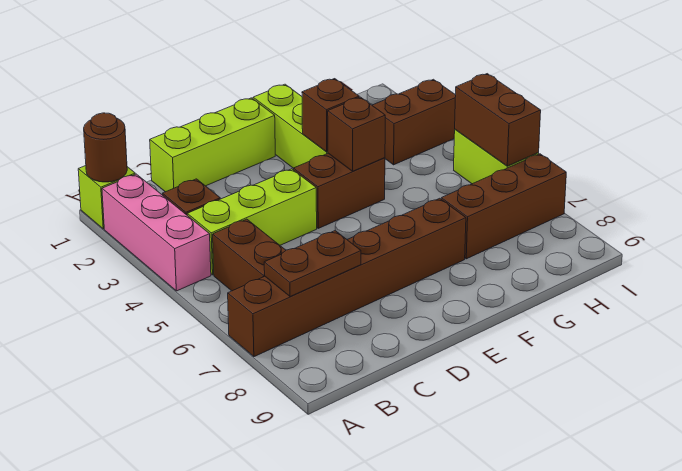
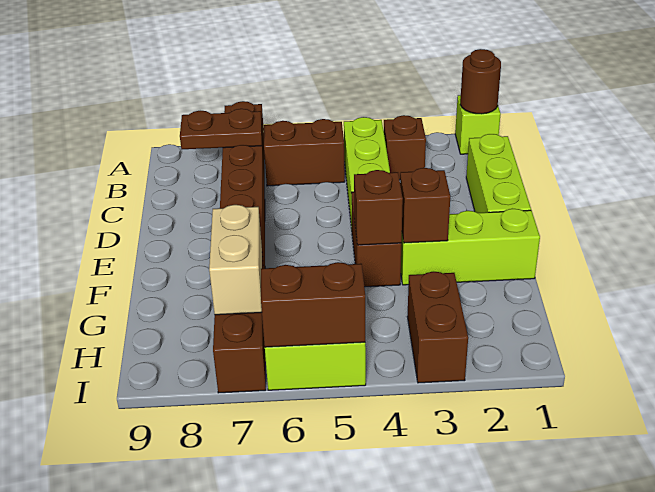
pink 1x3 brick [102,174,211,291] -> none
brown 1x2 plate [264,231,361,297] -> brown 1x2 plate turned to [180,109,262,149]
none -> tan 1x2 brick [209,205,262,315]

